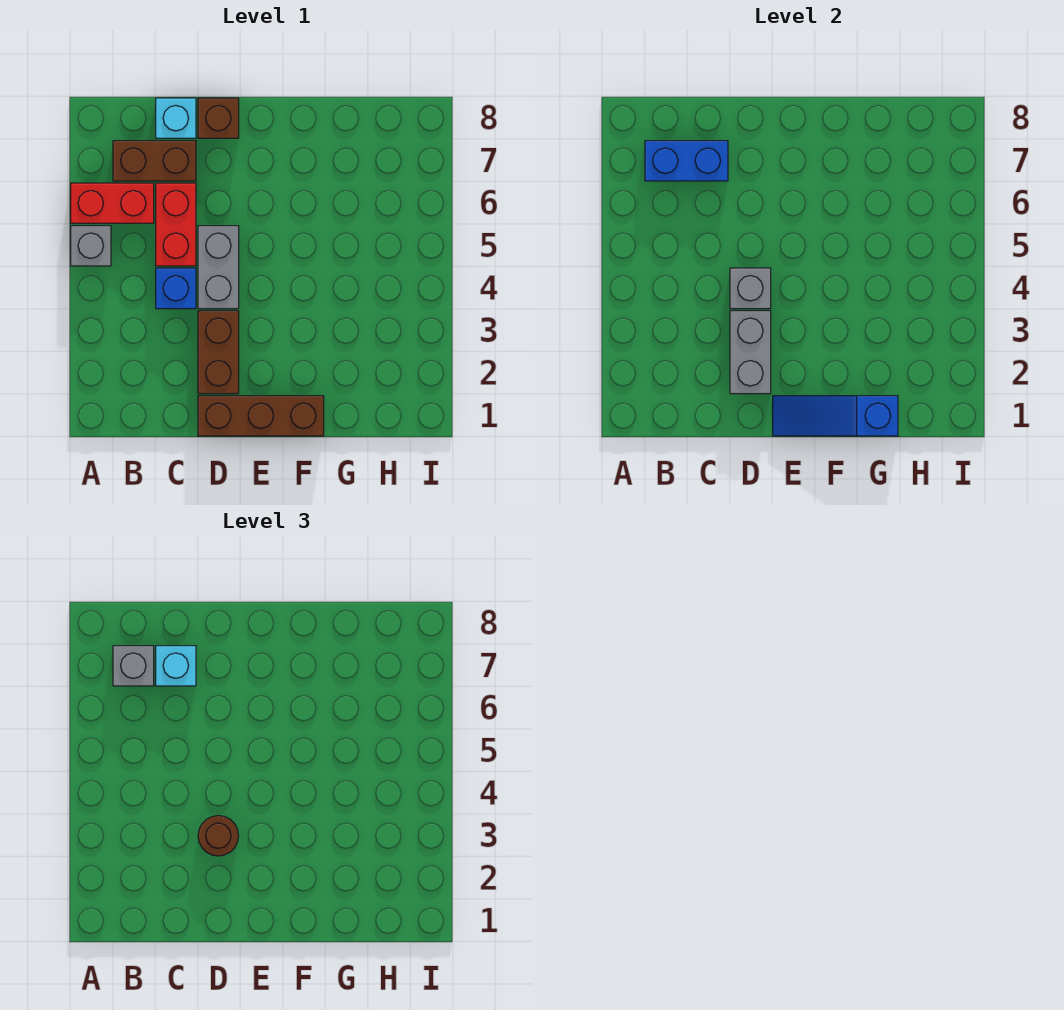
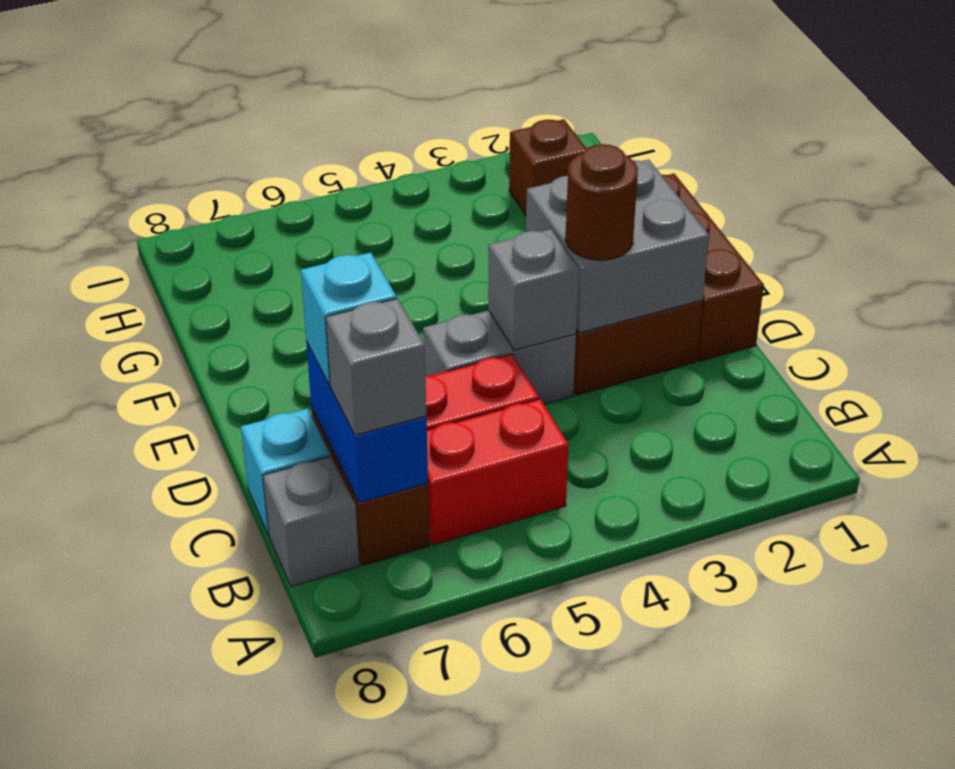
grey 1x1 brick [71,226,111,266] -> grey 1x1 brick moved to [263,456,359,587]
red 1x2 brick [71,183,154,223] -> red 1x2 brick turned to [427,399,569,545]
blue 1x1 brick [156,268,196,309] -> none
grey 1x2 brick [730,311,771,394] -> grey 2x2 brick [526,159,709,333]
brown 1x1 brick [198,98,239,138] -> brown 1x1 brick moved to [509,119,587,215]
blue 1x3 slope [773,396,898,436] -> none

